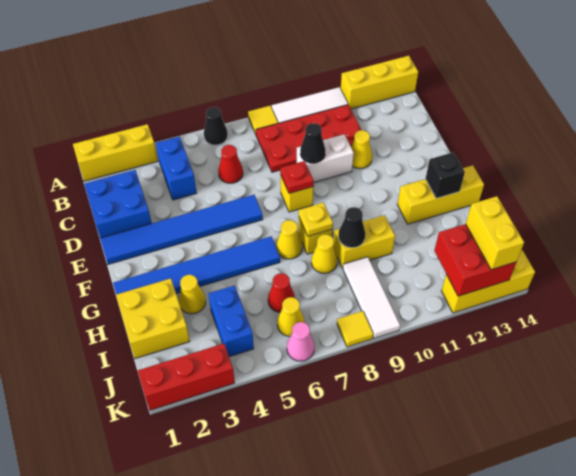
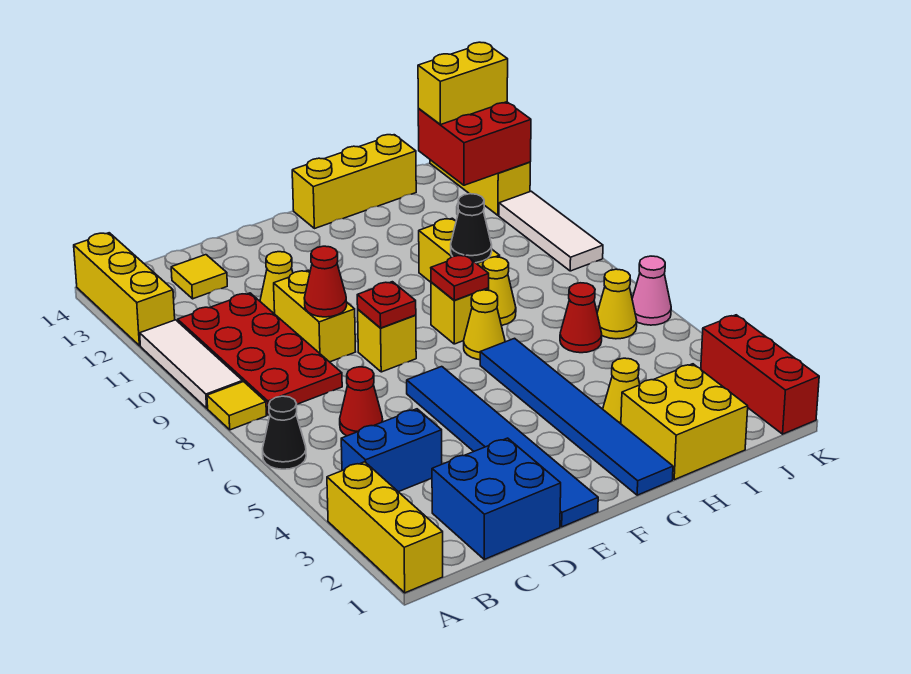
white 1x2 brick [297,134,354,183] -> yellow 1x2 brick [274,270,356,362]
black 1x1 cone [300,123,326,163] -> red 1x1 cone [304,246,347,317]
yellow 1x1 plate [299,202,333,236] -> red 1x1 plate [431,255,489,300]
yellow 1x3 brick [397,165,484,224] -> yellow 1x3 brick turned to [292,135,416,229]
black 1x1 brick [425,152,465,198] -> none
blue 1x2 brick [208,285,254,357] -> none
white 1x3 tile [343,257,400,338] -> white 1x3 tile turned to [499,191,603,271]
yellow 1x1 tile [337,311,373,347] -> yellow 1x1 tile moved to [171,255,227,299]

